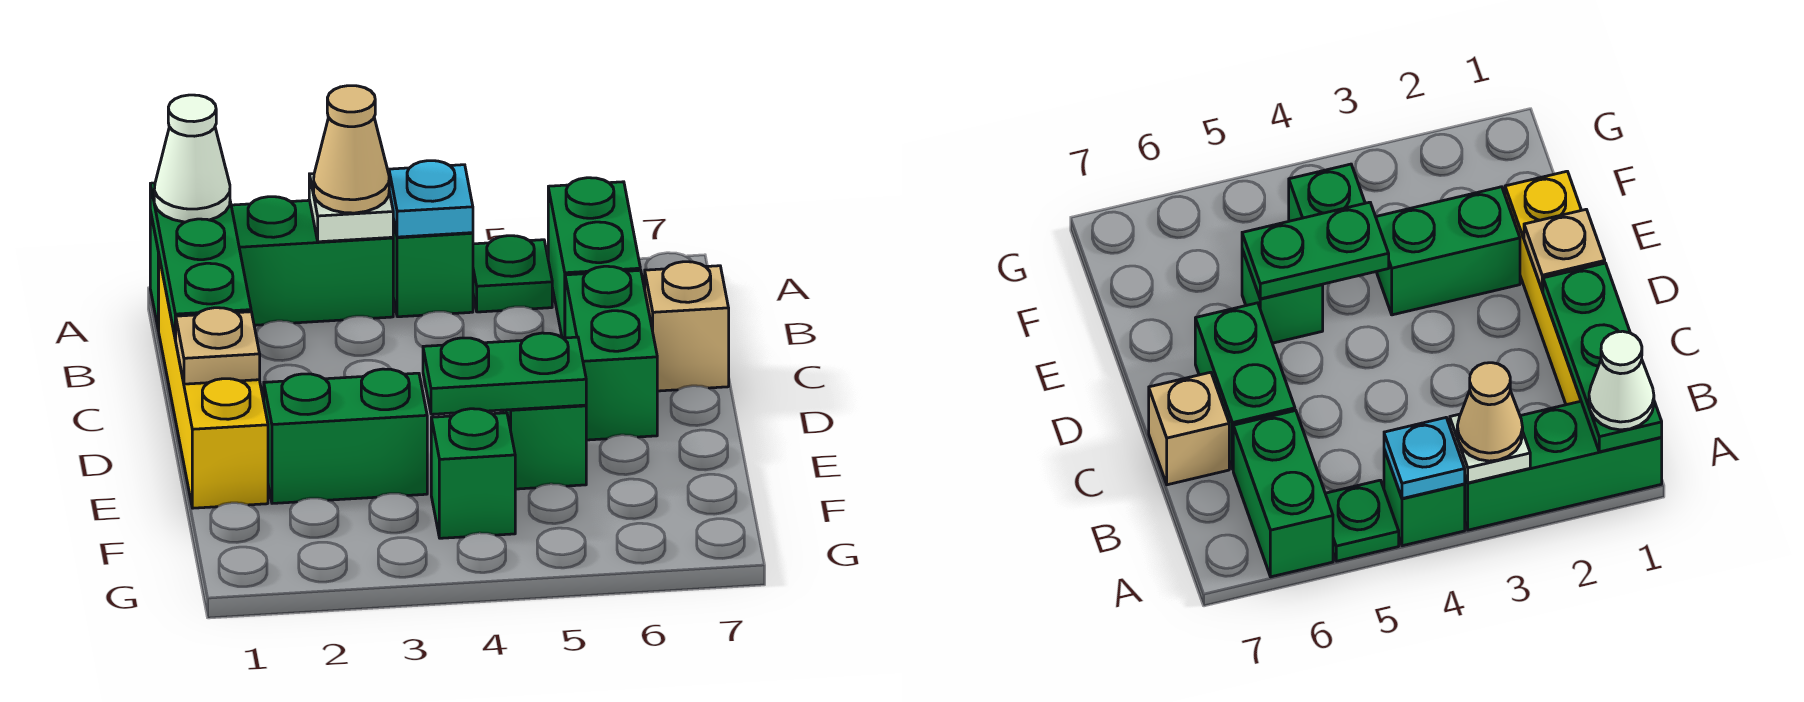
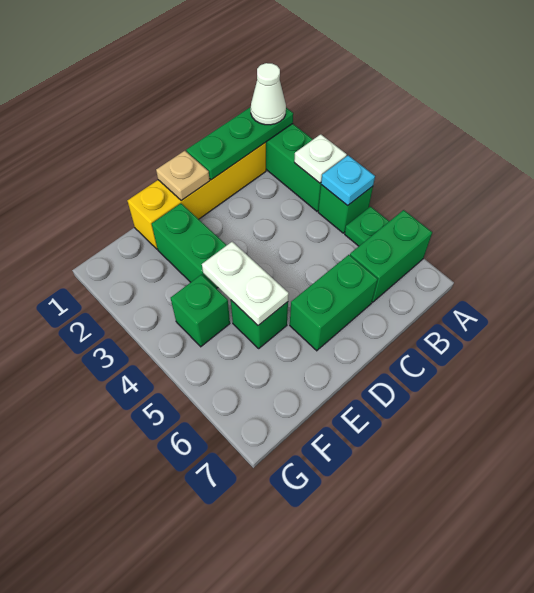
tan 1x1 cone [314,86,389,213] -> none
tan 1x1 brick [645,262,729,391] -> none
green 1x2 plate [423,333,586,414] -> white 1x2 plate [202,242,289,325]

